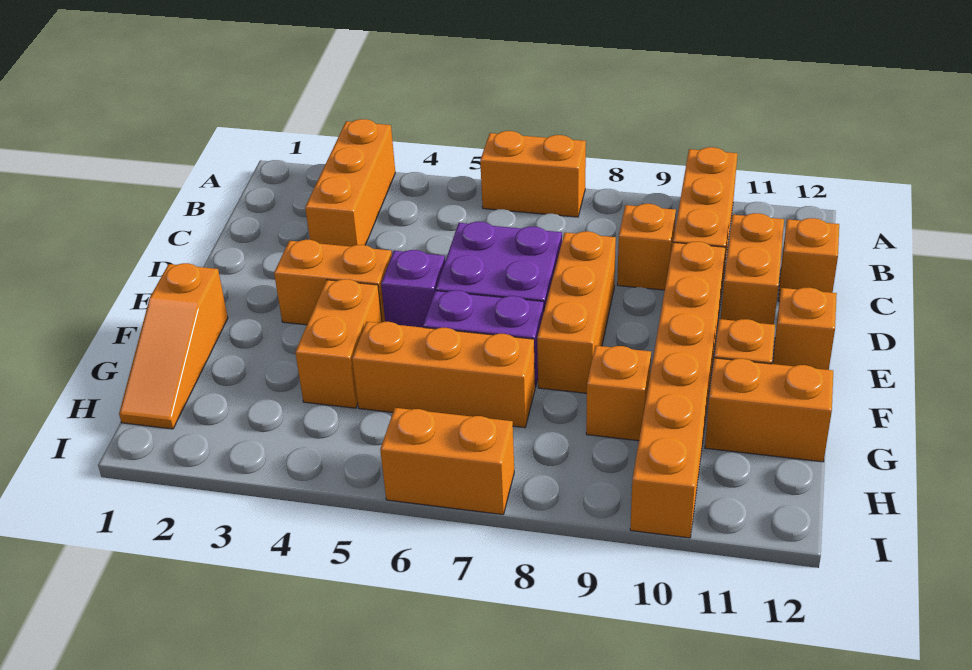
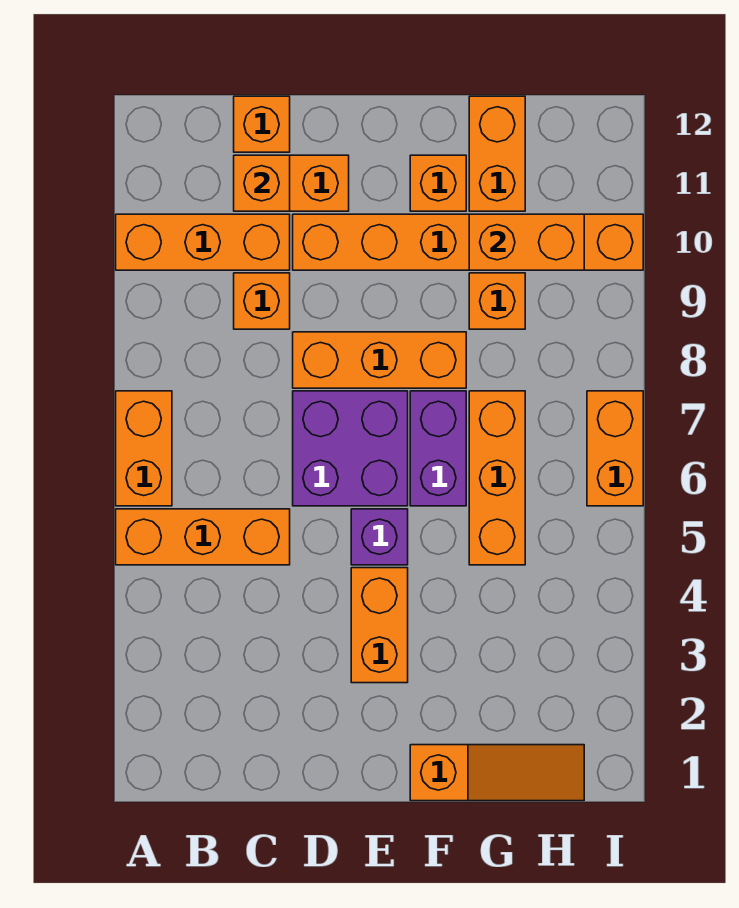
orange 1x3 brick [305,119,395,247] -> orange 1x3 brick moved to [116,509,290,565]
orange 1x1 brick [773,288,837,370] -> orange 1x1 brick moved to [234,155,290,211]
orange 1x2 brick [295,279,382,408] -> orange 1x2 brick moved to [469,214,584,270]

